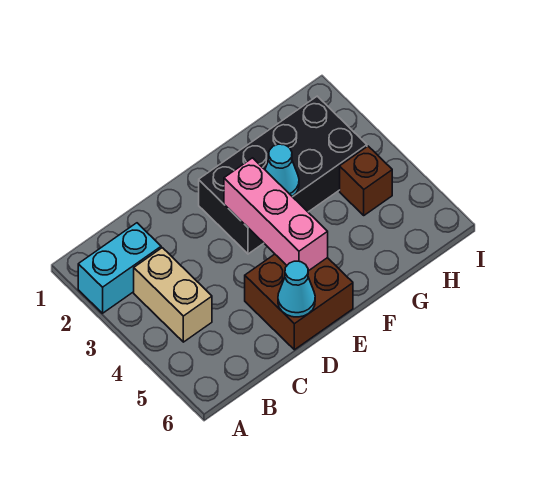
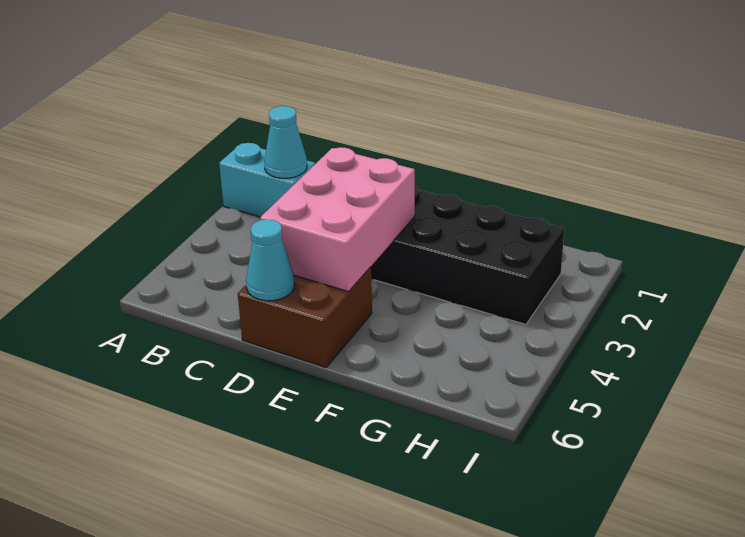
tan 1x2 brick [134,248,212,342] -> none
pink 1x3 brick [224,158,328,271] -> pink 2x3 brick [260,147,415,292]
cyan 1x1 cone [265,144,299,197] -> cyan 1x1 cone moved to [264,106,307,178]
brown 1x1 brick [340,146,392,215] -> none

